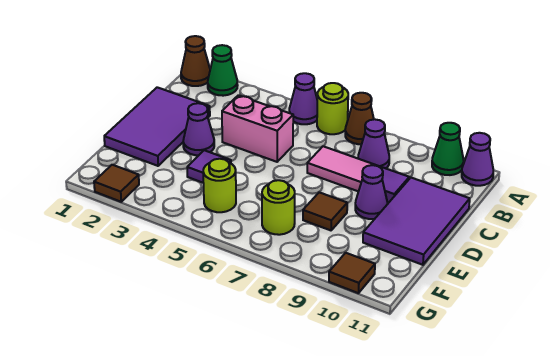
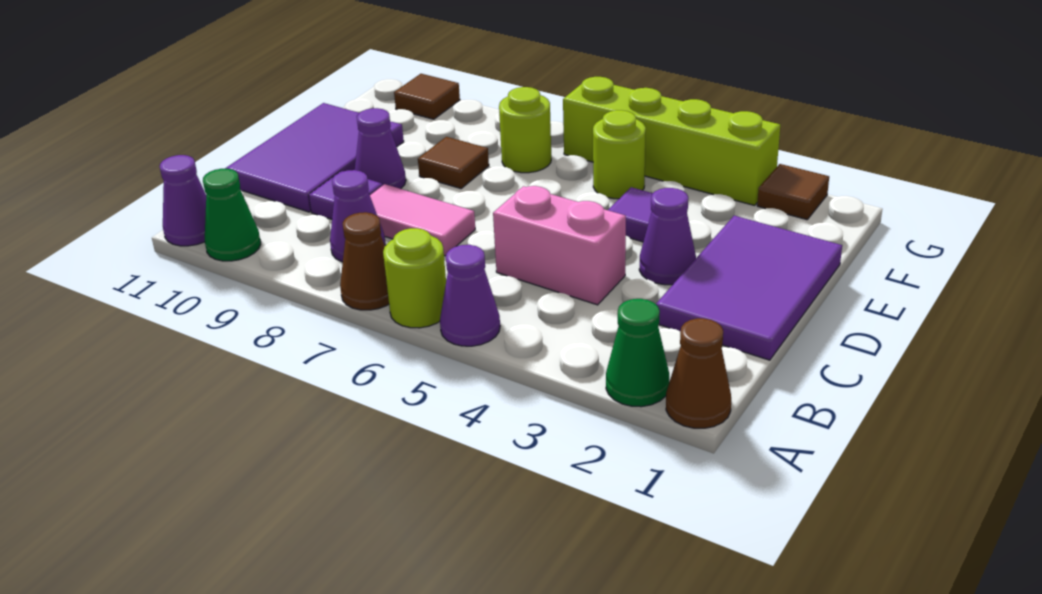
none -> lime 1x4 brick [563,77,780,205]

